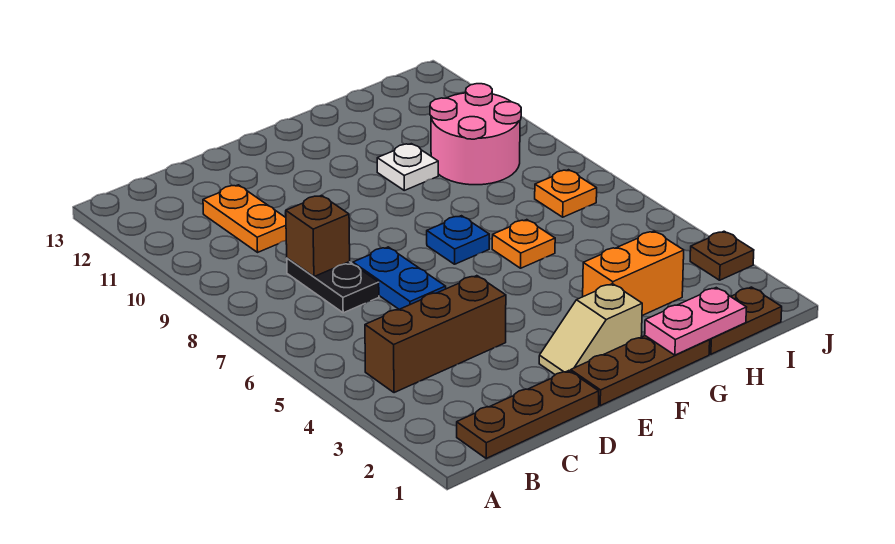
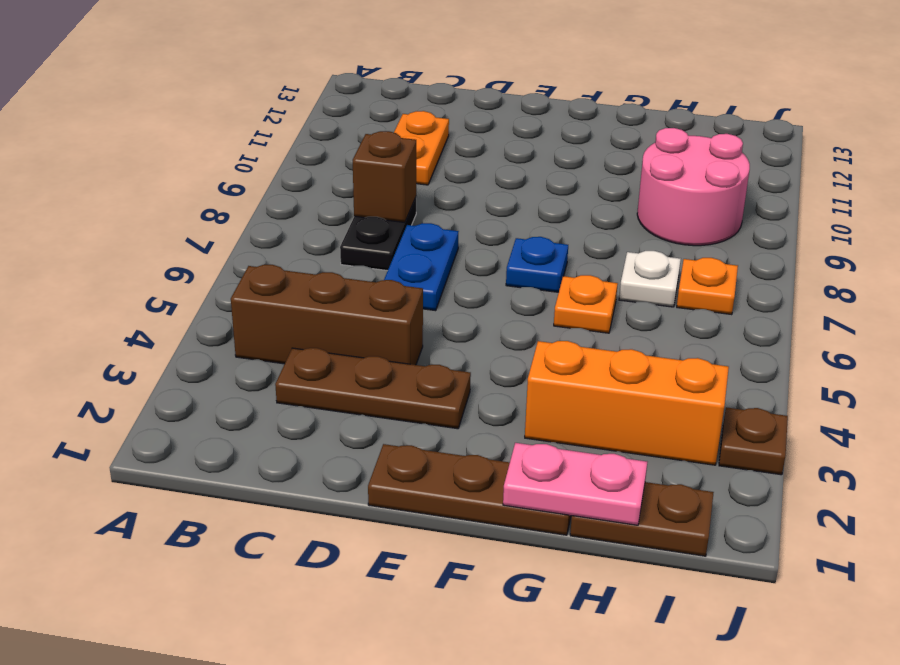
brown 1x3 plate [457,371,599,458] -> brown 1x3 plate moved to [275,348,471,429]
tan 1x2 slope [539,284,642,375] -> none
orange 1x2 brick [583,231,684,315] -> orange 1x3 brick [525,341,729,465]
white 1x1 plate [377,144,438,190] -> white 1x1 plate moved to [619,251,681,307]

